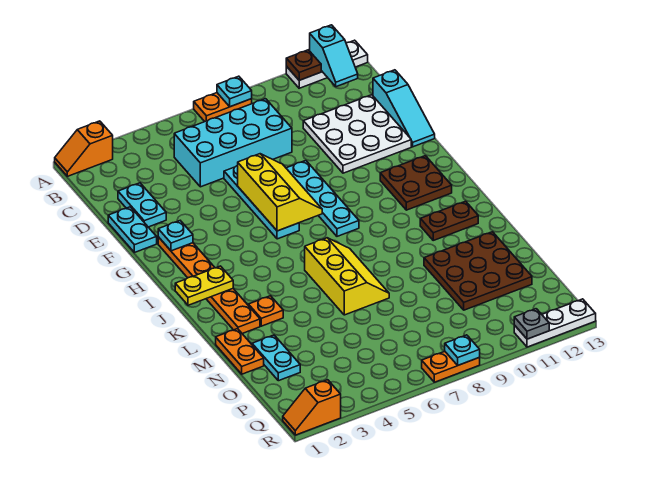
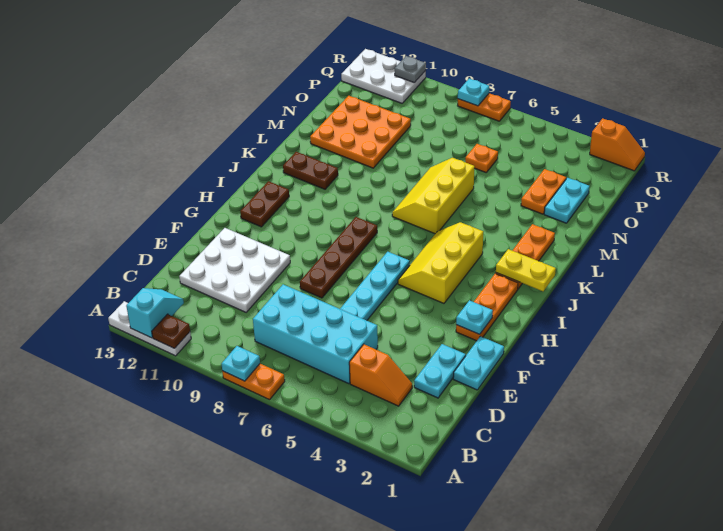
orange 1x2 slope [55,121,113,176] -> orange 1x2 slope moved to [349,344,412,406]
cyan 1x3 slope [373,70,435,147] -> none
yellow 2x3 slope [238,154,322,231] -> yellow 2x3 slope moved to [398,222,483,303]
cyan 1x4 plate [286,161,359,236] -> brown 1x4 plate [300,217,377,298]
brown 2x2 plate [380,156,452,210] -> brown 1x2 plate [240,181,289,227]
orange 1x1 plate [248,296,283,326] -> orange 1x1 plate moved to [465,144,498,172]
orange 1x2 plate [216,329,264,374] -> orange 1x2 plate moved to [521,169,566,214]
brown 3x3 plate [424,232,532,310] -> orange 3x3 plate [310,96,411,168]
white 1x3 plate [514,299,596,347] -> white 2x3 plate [341,49,426,103]

